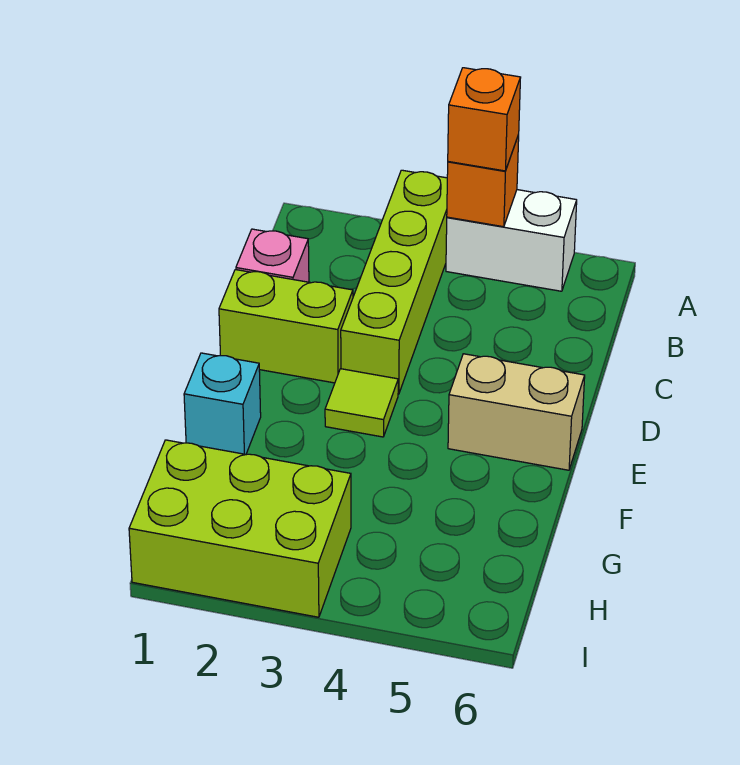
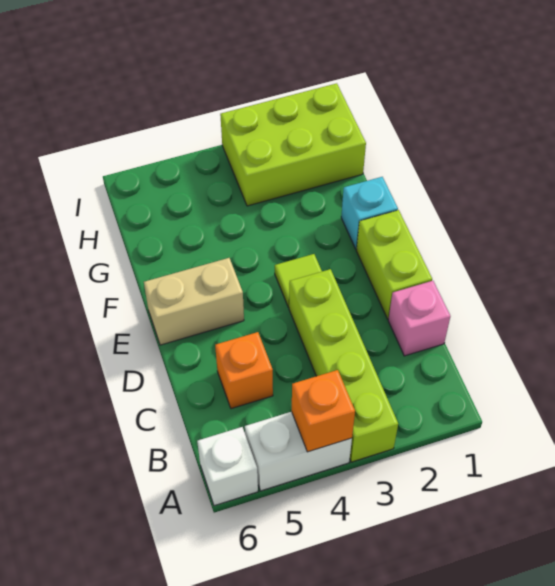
orange 1x1 brick [448,68,521,171] -> orange 1x1 brick moved to [215,332,273,409]
none -> white 1x1 brick [197,427,258,506]
lime 1x2 brick [219,270,353,383] -> lime 1x2 brick turned to [356,210,432,319]

